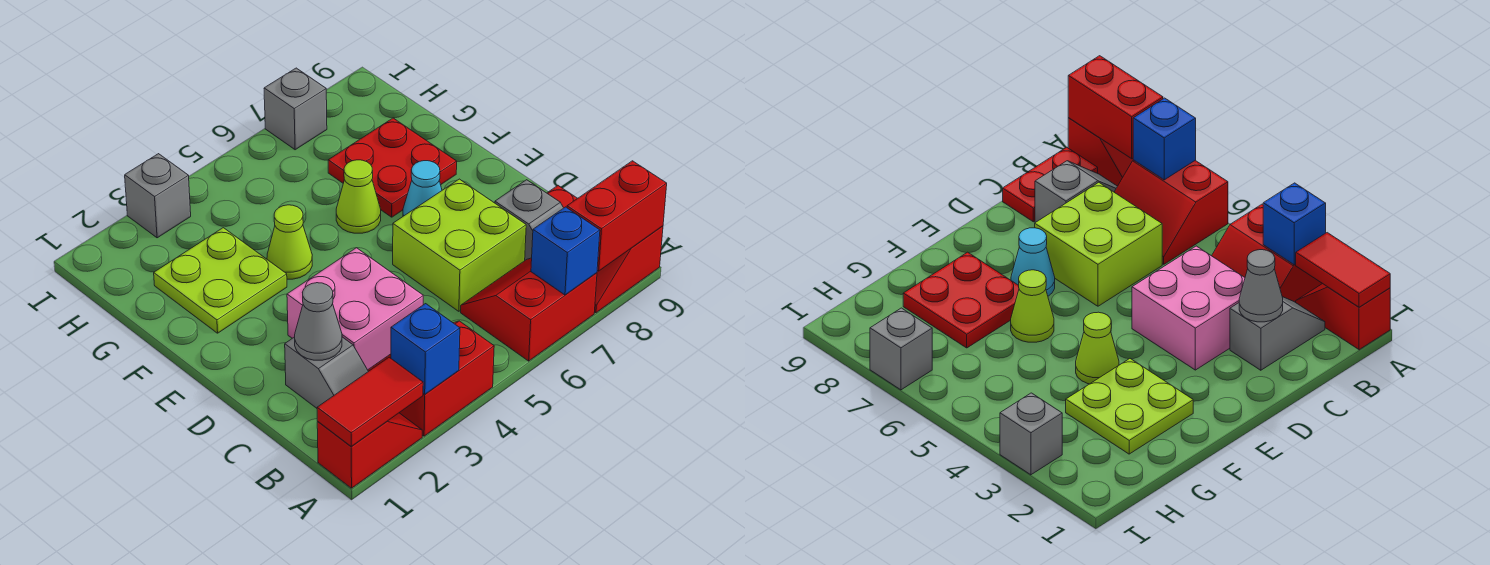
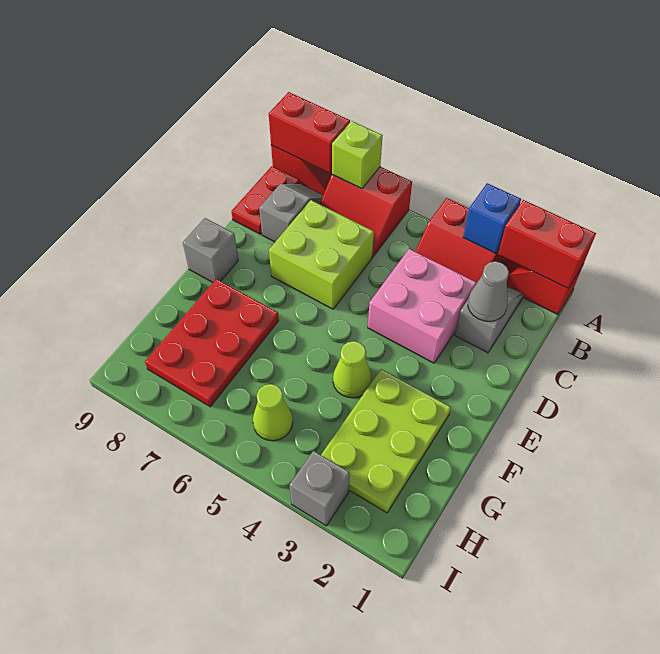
red 1x2 tile [317,357,423,447] -> red 1x2 brick [498,200,596,289]
blue 1x1 brick [531,207,600,295] -> lime 1x1 brick [332,121,382,189]
cyan 1x1 cone [403,161,442,216] -> none
lime 2x2 plate [154,228,287,333] -> lime 2x3 plate [321,369,451,513]
lime 1x1 cone [336,160,381,233] -> lime 1x1 cone moved to [253,384,293,441]
red 2x2 plate [328,118,457,217] -> red 2x3 plate [145,279,279,407]
grey 1x1 brick [264,68,327,150] -> grey 1x1 brick moved to [183,218,238,282]

